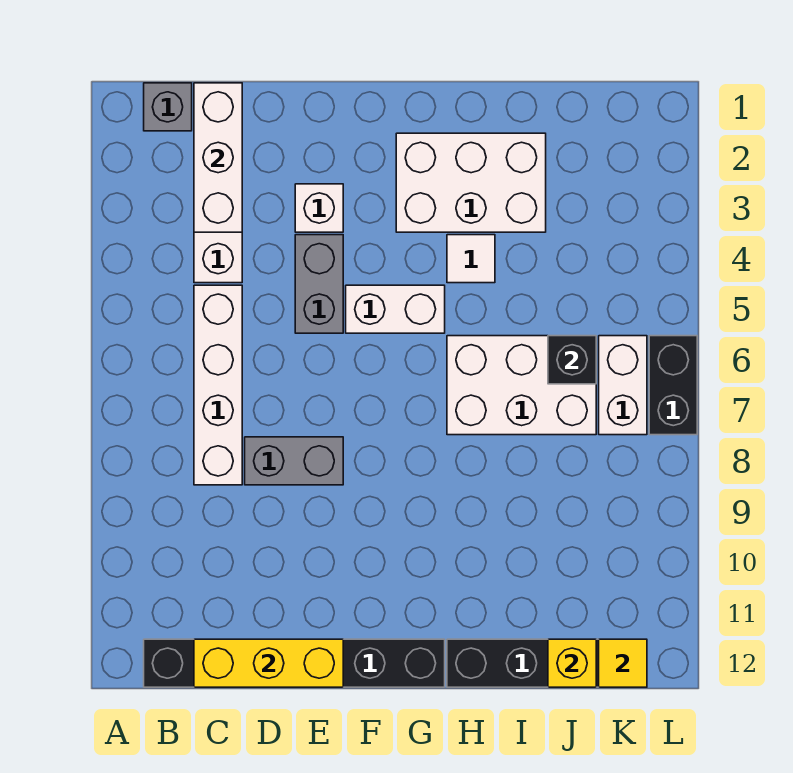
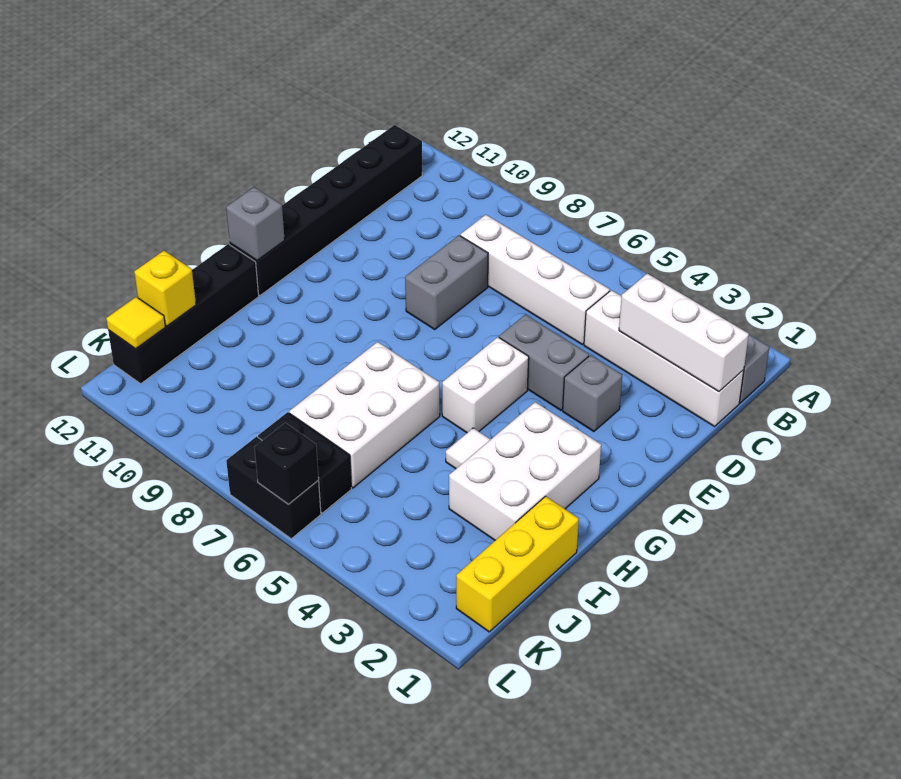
yellow 1x3 brick [194,639,343,687] -> yellow 1x3 brick moved to [456,496,579,632]
white 1x1 brick [295,184,343,232] -> grey 1x1 brick [563,355,622,431]
none -> grey 1x1 brick [226,187,285,260]
black 1x1 brick [548,336,596,384] -> black 1x1 brick moved to [255,423,319,504]
white 1x2 brick [599,336,647,435] -> black 1x2 brick [258,412,351,513]

